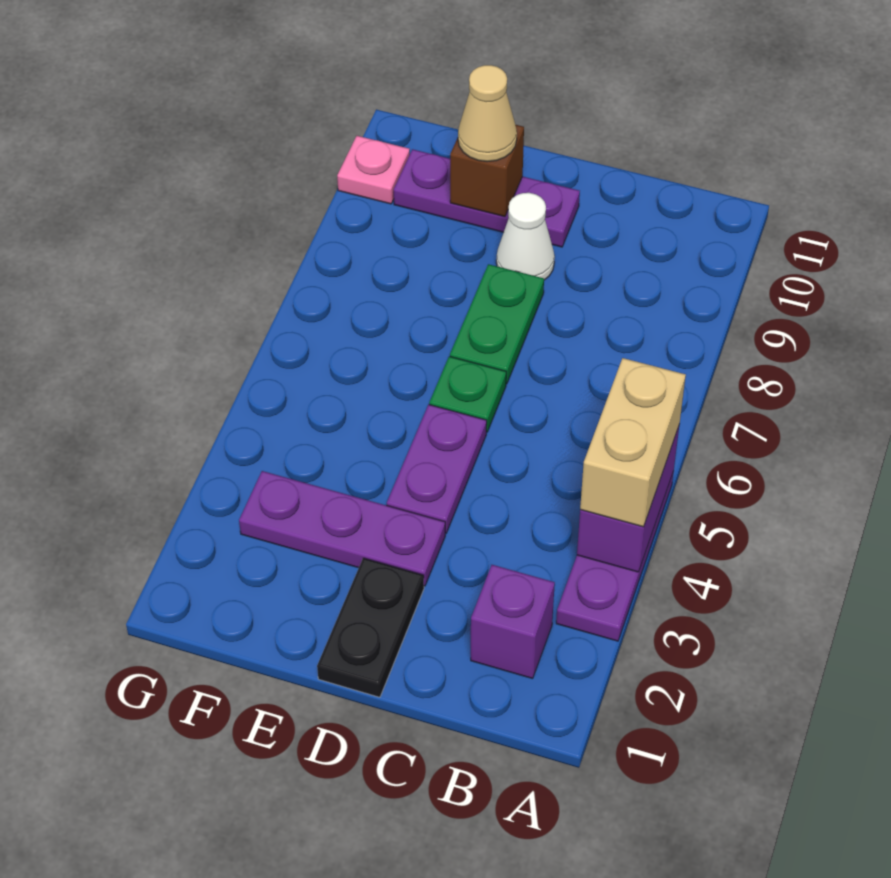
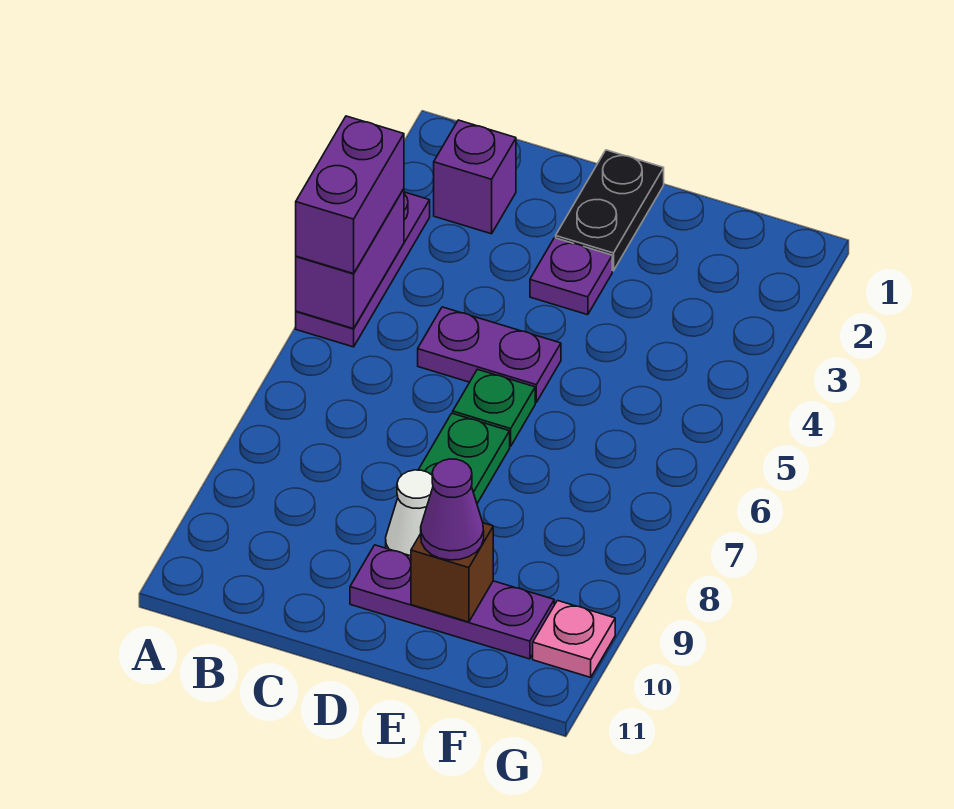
tan 1x2 brick [580,358,686,527] -> purple 1x2 brick [296,116,404,274]
purple 1x3 plate [239,471,445,586] -> purple 1x1 plate [530,238,612,315]
purple 1x2 plate [387,405,487,533] -> purple 1x2 plate turned to [418,307,561,402]
tan 1x1 cone [458,65,517,162] -> purple 1x1 cone [421,459,484,560]

